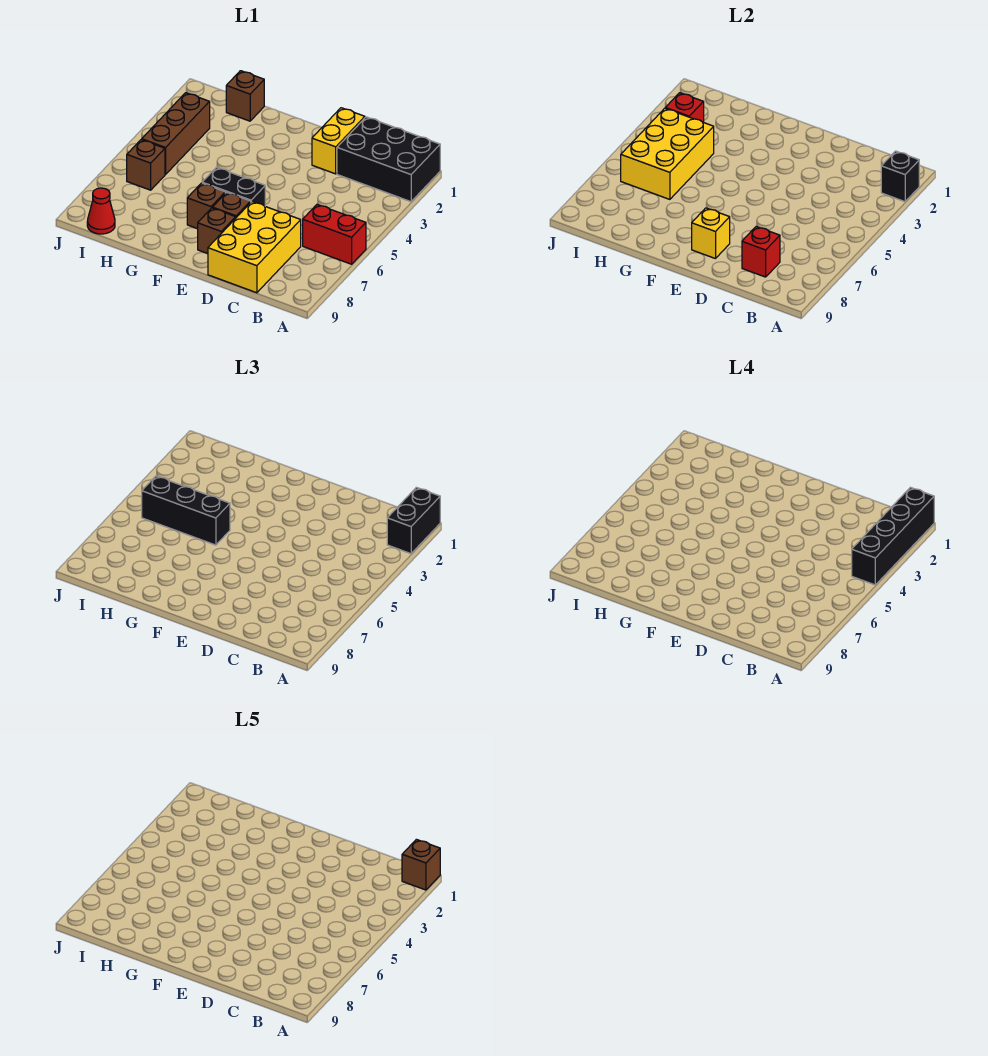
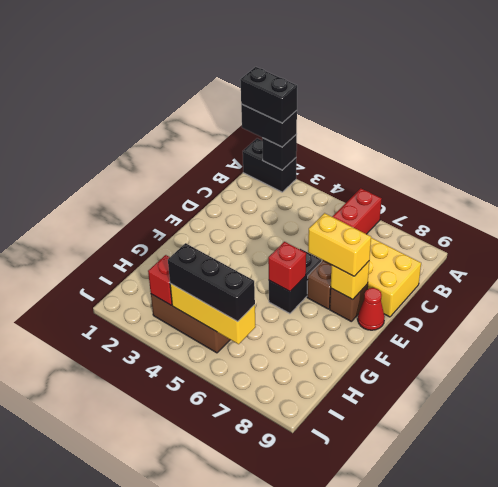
black 2x3 brick [337,117,440,202] -> black 1x2 brick [243,138,296,192]
black 1x4 brick [852,487,934,585] -> black 1x2 brick [240,67,297,123]
brown 1x1 brick [402,839,440,890] -> none
red 1x1 brick [742,227,780,277] -> red 1x1 brick moved to [268,242,306,291]
yellow 1x2 brick [312,108,365,174] -> yellow 1x2 brick moved to [308,213,371,276]
brown 1x1 brick [187,183,225,229] -> none
black 1x3 brick [142,476,230,545] -> black 1x3 brick turned to [168,243,255,321]
brown 1x1 brick [226,71,264,121] -> none
yellow 2x3 brick [621,108,714,199] -> yellow 1x3 brick [170,283,256,344]
brown 1x1 brick [127,140,165,190] -> none
red 1x1 cone [87,188,115,234] -> red 1x1 cone moved to [358,288,385,330]

